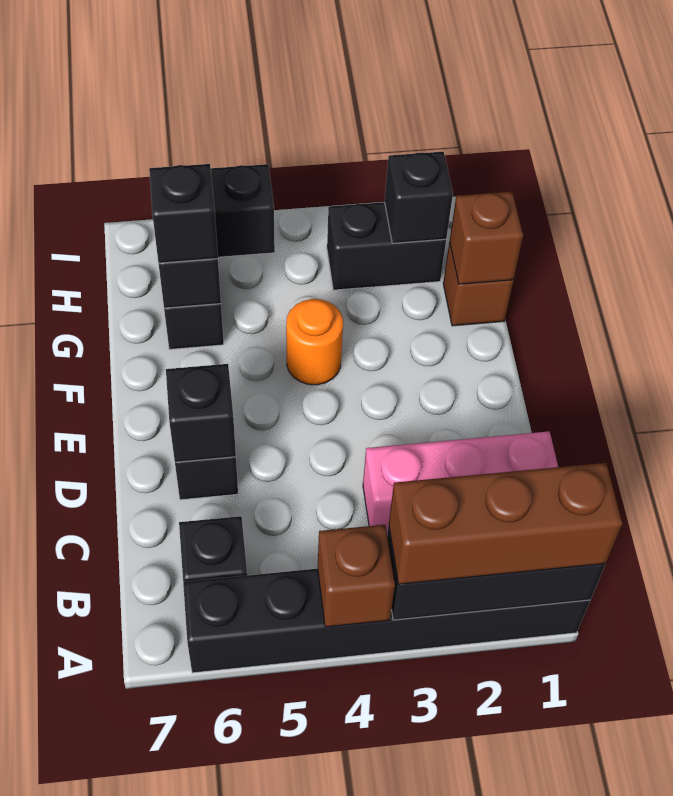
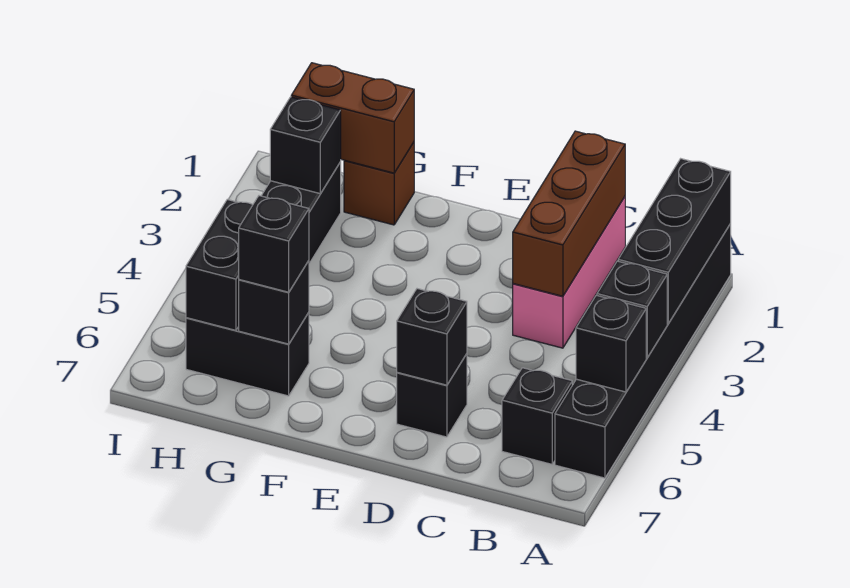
brown 1x3 brick [389,463,622,584] -> brown 1x3 brick moved to [513,131,625,296]
brown 1x1 brick [318,525,395,627] -> black 1x1 brick [597,261,667,358]
none -> black 1x1 brick [576,295,646,392]
orange 1x1 round brick [286,299,343,385] -> none
brown 1x1 brick [450,191,523,284] -> brown 1x2 brick [291,63,414,173]

